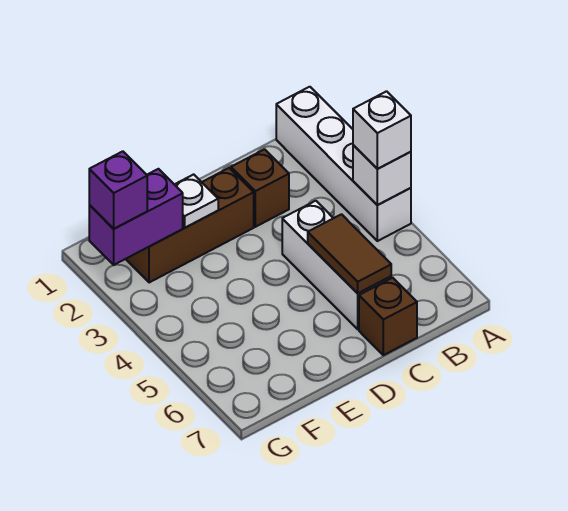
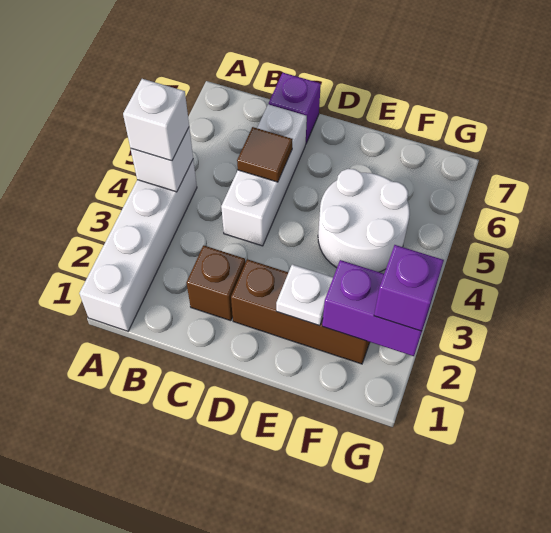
brown 1x2 tile [308,214,391,293] -> brown 1x1 tile [237,127,292,182]
brown 1x1 brick [359,278,417,355] -> purple 1x1 brick [269,73,321,143]
none -> white 2x2 round brick [318,169,410,272]

